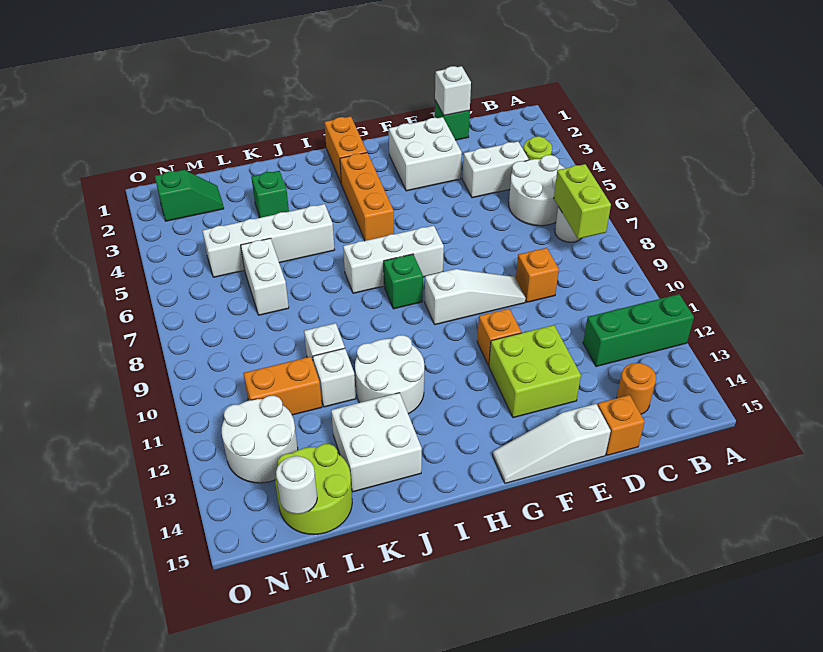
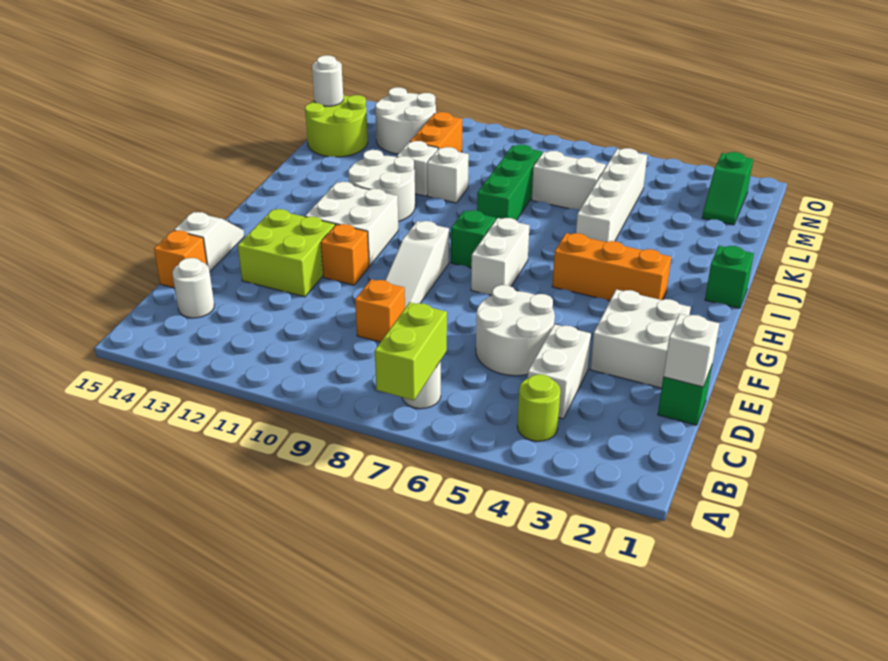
green 1x3 brick [583,294,694,367] -> green 1x3 brick moved to [477,145,542,220]
white 2x2 round brick [509,155,565,226] -> white 2x2 round brick moved to [476,285,555,376]
lime 1x2 brick [554,164,611,239] -> lime 1x2 brick turned to [375,302,447,400]
orange 1x1 round brick [617,363,656,414] -> white 1x1 round brick [172,258,214,318]
white 1x3 slope [493,404,611,483] -> white 1x2 slope [174,212,244,272]
white 1x3 brick [343,225,444,293] -> white 1x2 brick [471,218,530,296]
orange 1x2 brick [324,116,367,183] -> none
white 2x2 brick [331,393,422,492] -> white 2x2 brick moved to [305,182,398,266]
green 1x1 brick [251,171,289,218] -> green 1x1 brick moved to [705,246,754,308]

